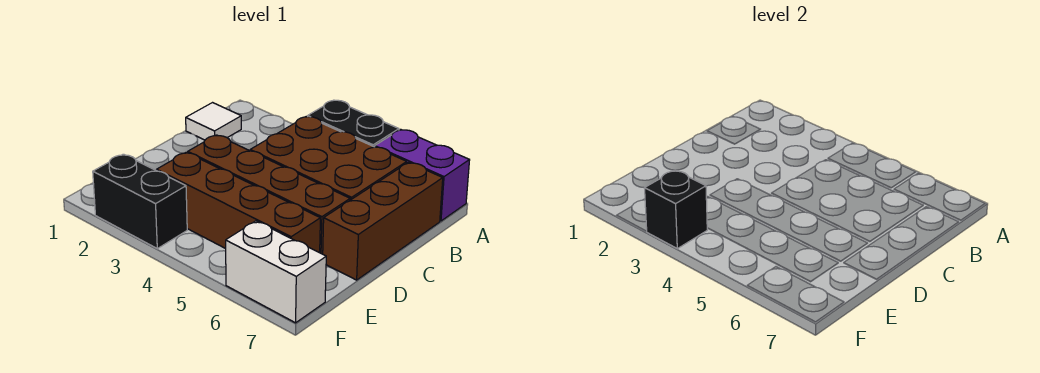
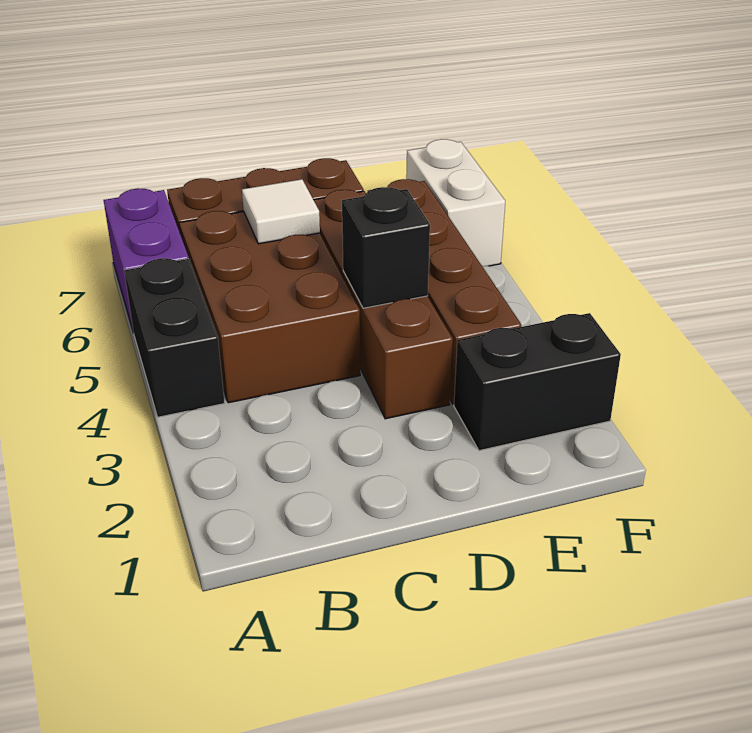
white 1x1 tile [186,103,241,140] -> white 1x1 tile moved to [242,179,320,244]
black 1x2 brick [93,154,187,249] -> black 1x2 brick turned to [454,313,621,451]
black 1x1 brick [645,170,707,249] -> black 1x1 brick moved to [342,187,430,308]

